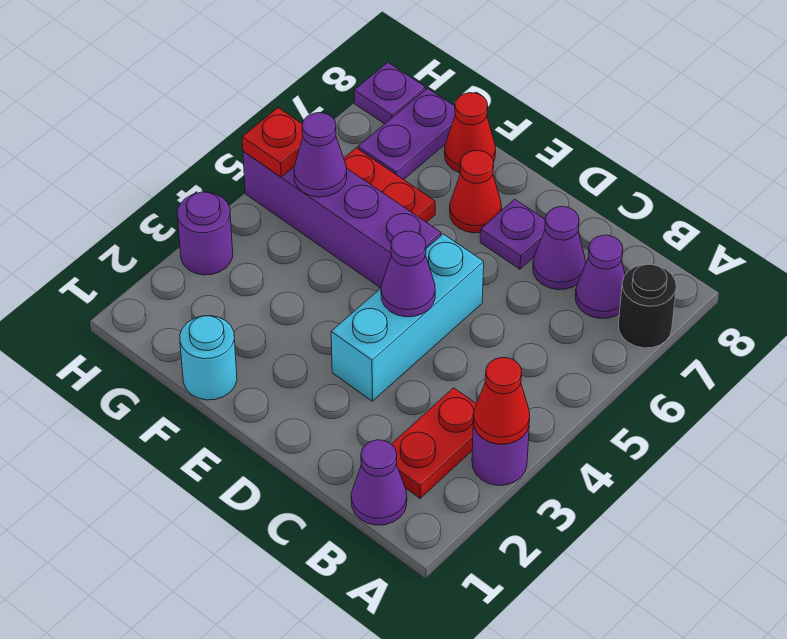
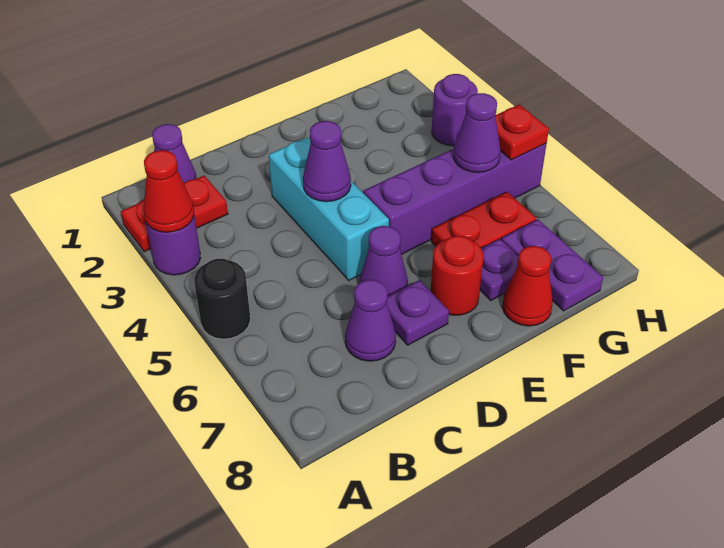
black 1x1 round brick [618,264,676,348] -> black 1x1 round brick moved to [194,259,250,339]
red 1x2 plate [392,388,476,498] -> red 1x2 plate turned to [121,176,228,252]
purple 1x1 cone [575,235,625,319] -> purple 1x1 cone moved to [359,226,408,296]
red 1x1 cone [450,151,502,233] -> red 1x1 round brick [431,236,484,315]
cyan 1x1 round brick [180,316,237,400] -> none
purple 1x1 plate [354,63,426,124] -> purple 1x1 plate moved to [480,239,519,301]

